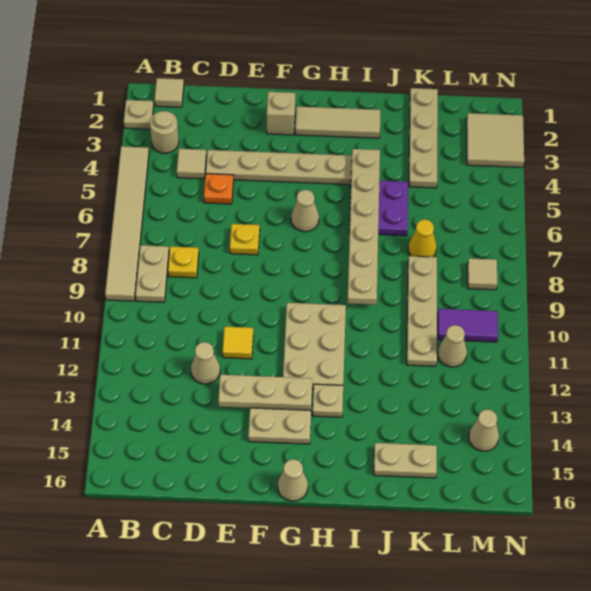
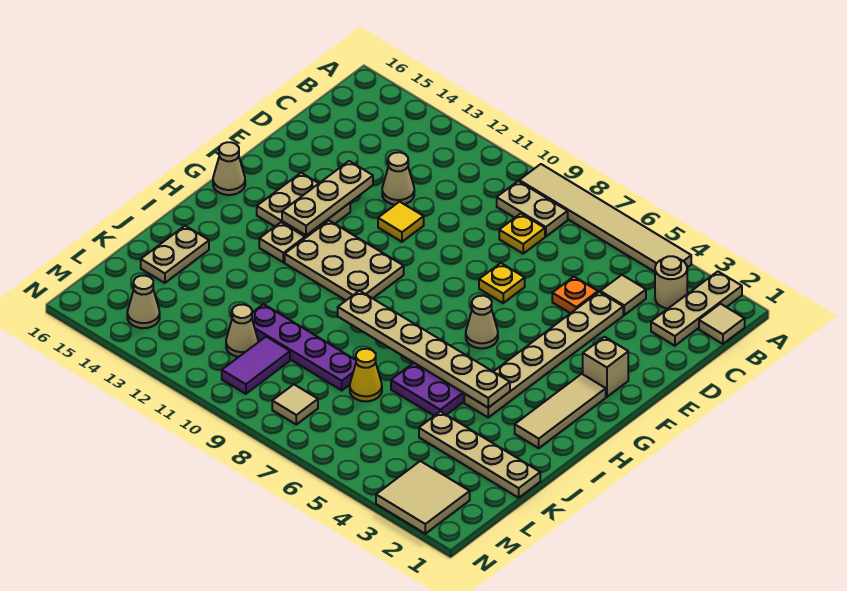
tan 1x1 plate [124,100,154,129] -> tan 1x3 plate [651,271,742,346]
tan 1x4 plate [407,256,437,366] -> purple 1x4 plate [252,304,356,390]

